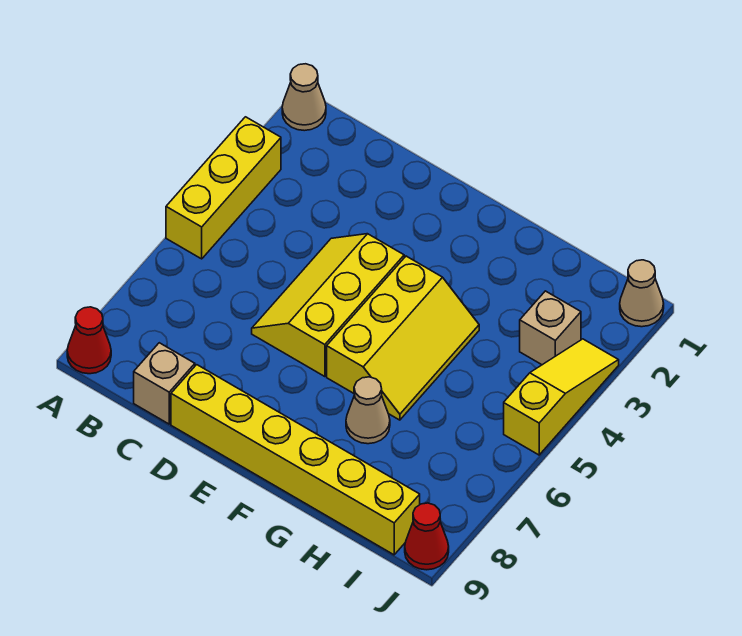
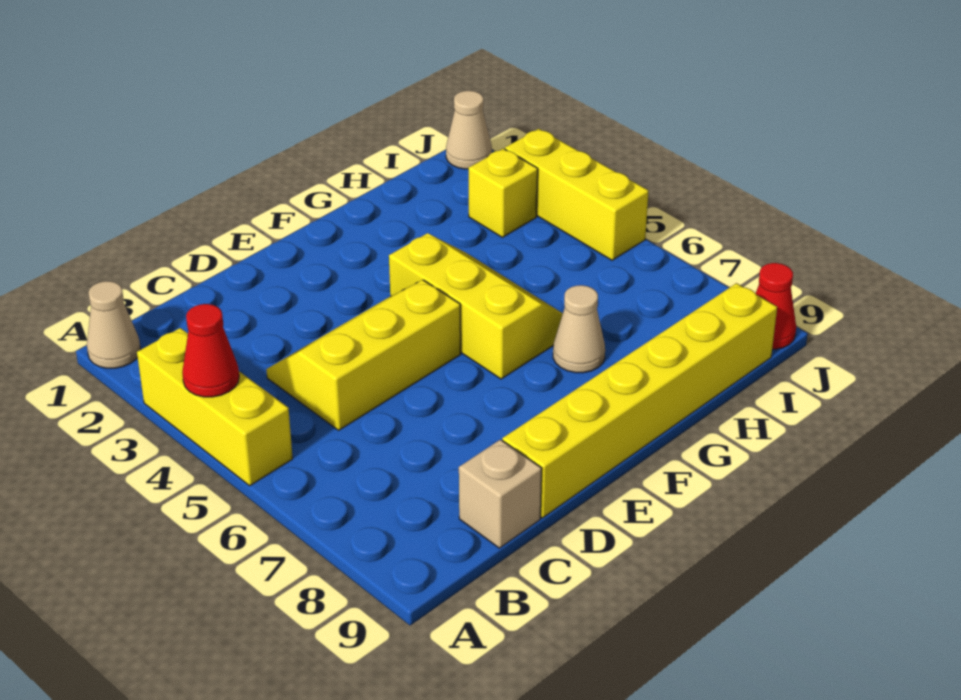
red 1x1 cone [67,307,111,374] -> red 1x1 cone moved to [182,304,239,397]
yellow 2x3 slope [252,234,404,377] -> yellow 2x3 slope turned to [266,280,461,430]
tan 1x1 brick [520,291,581,365] -> yellow 1x1 brick [468,148,538,237]
yellow 1x3 slope [504,339,619,455] -> yellow 1x3 brick [505,129,648,260]

